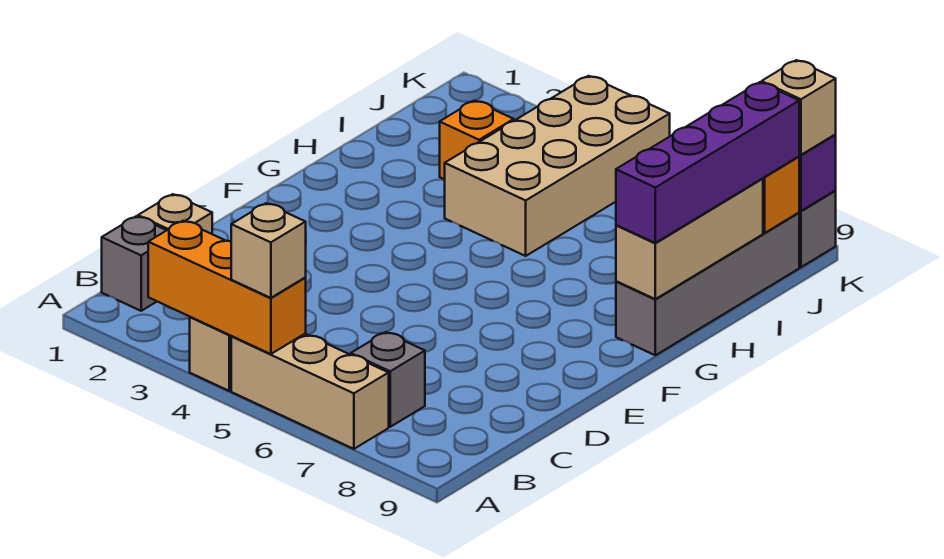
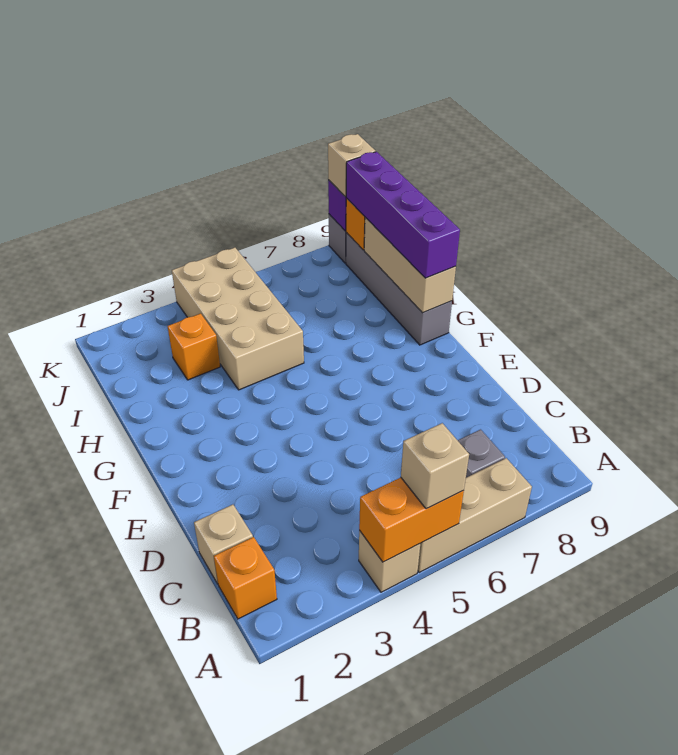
orange 1x3 brick [148,221,306,354] -> orange 1x2 brick [359,478,464,562]
grey 1x1 brick [102,216,166,311] -> orange 1x1 brick [214,537,277,619]

